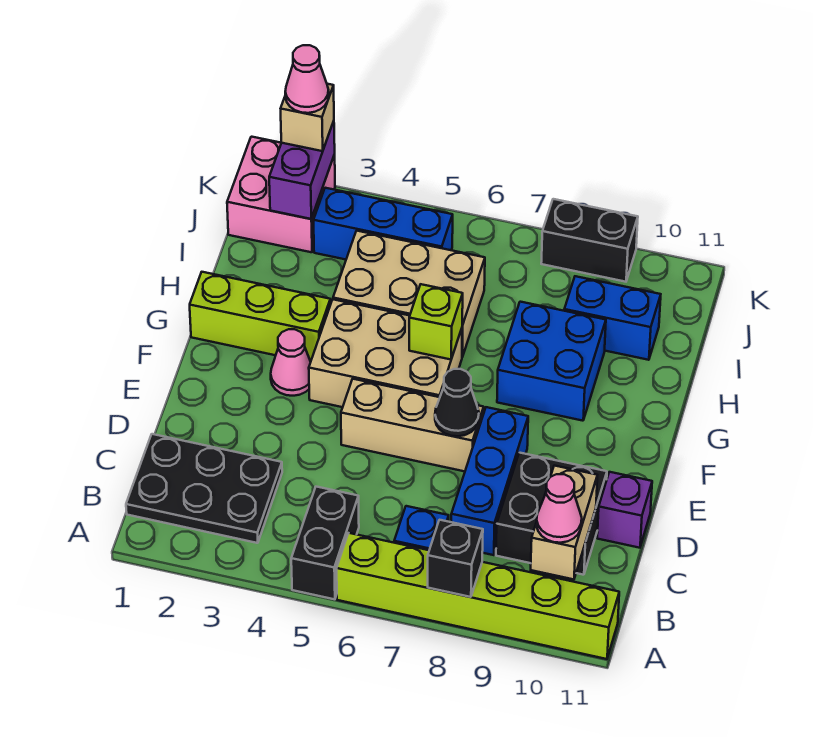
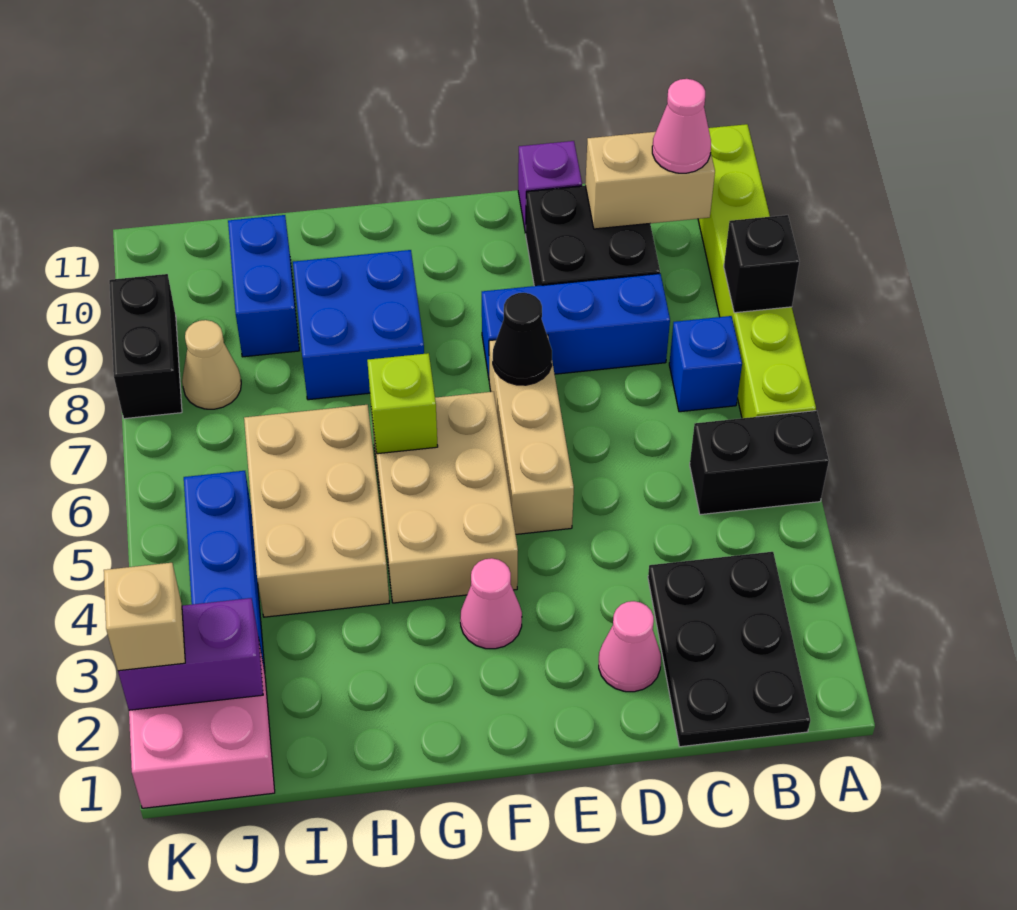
lime 1x3 brick [190,272,330,362] -> none
none -> tan 1x1 cone [182,320,241,409]
pink 1x1 cone [285,45,329,113] -> pink 1x1 cone moved to [599,601,661,692]

